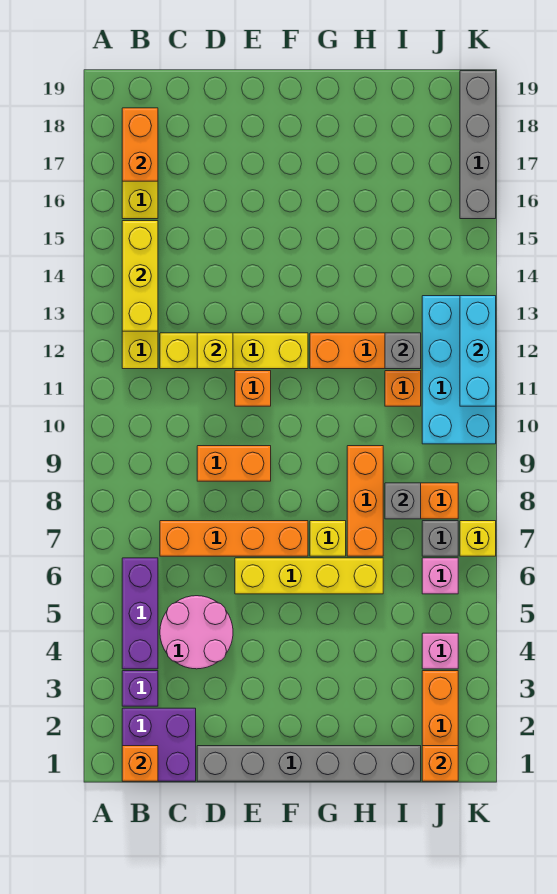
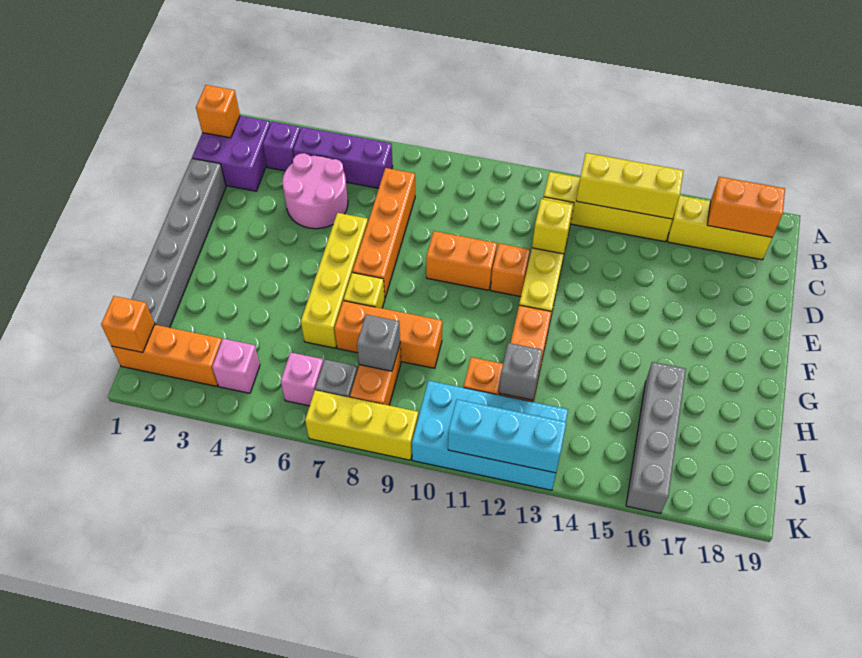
orange 1x2 brick [197,446,271,481] -> orange 1x2 brick turned to [426,231,497,290]
yellow 1x1 brick [460,521,496,556] -> yellow 1x3 brick [305,390,418,460]
grey 1x4 brick [460,71,496,219] -> grey 1x4 brick turned to [626,362,686,514]

